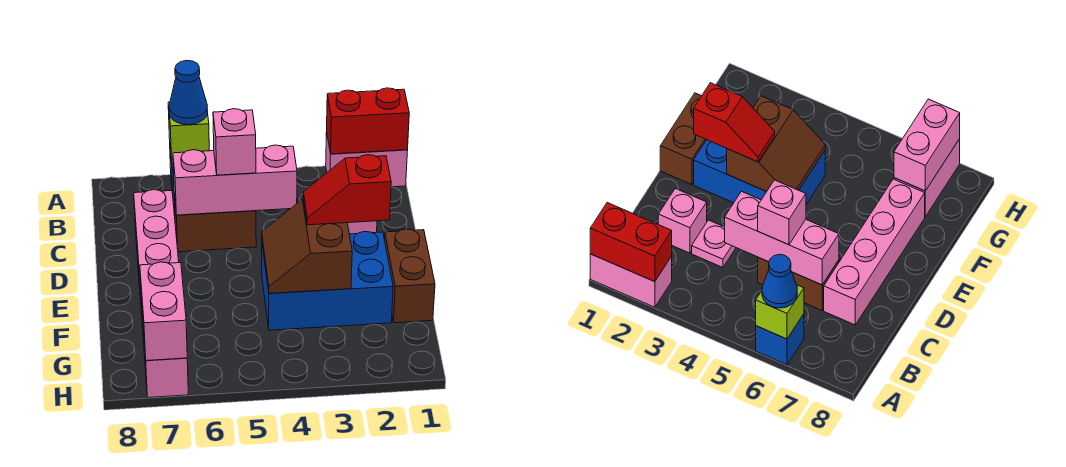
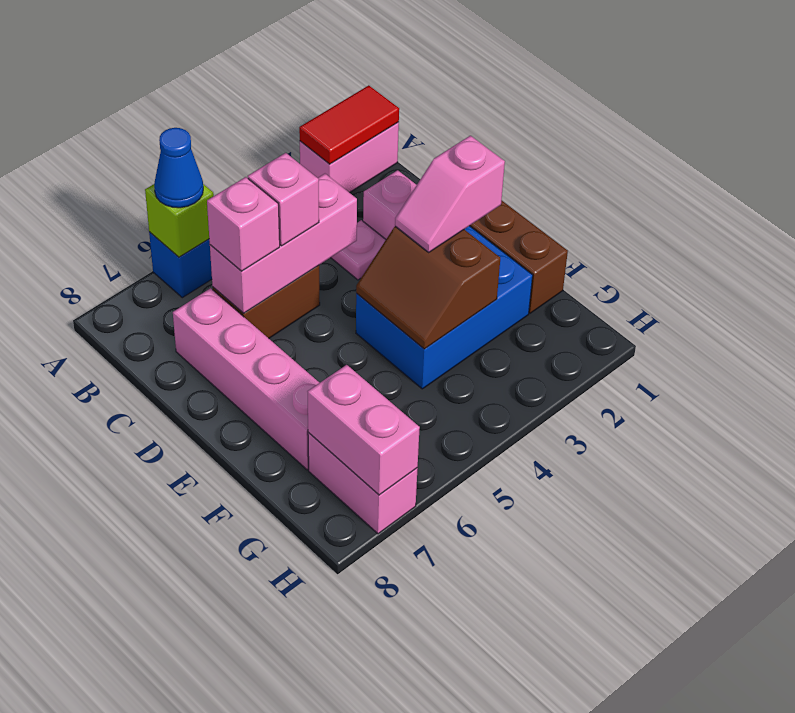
red 1x2 brick [327,88,409,154] -> red 1x2 tile [299,85,399,164]
none -> pink 1x1 brick [207,177,280,271]
red 1x2 slope [303,155,391,225] -> pink 1x2 slope [395,136,505,252]

